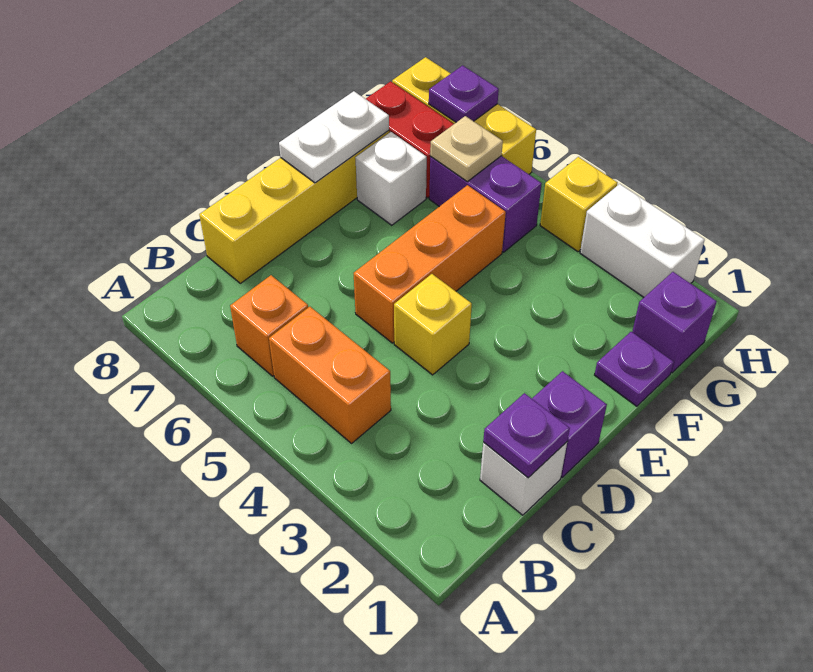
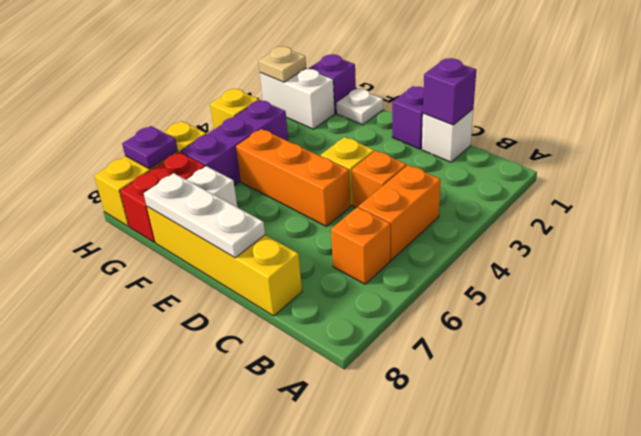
purple 1x1 plate [483,393,570,478] -> purple 1x1 brick [423,58,476,125]
none -> orange 1x1 brick [352,151,407,208]
white 1x2 plate [279,91,389,183] -> white 1x3 plate [144,173,265,258]
purple 1x1 plate [595,332,674,406] -> white 1x1 plate [337,89,383,125]
purple 1x2 brick [429,156,542,252] -> purple 1x3 brick [181,100,288,186]
tan 1x1 plate [430,116,503,182] -> tan 1x1 plate moved to [259,46,306,82]
white 1x2 brick [580,184,705,297] -> white 1x2 brick turned to [260,69,335,129]

